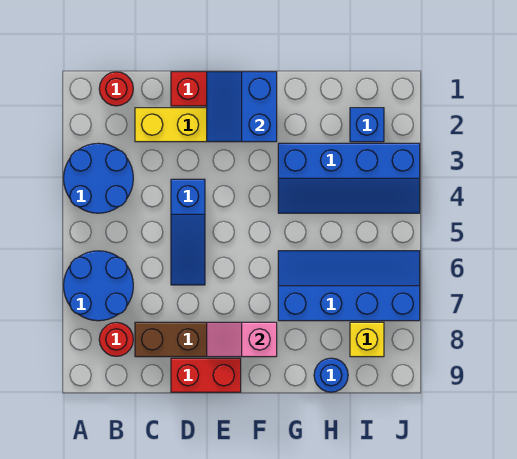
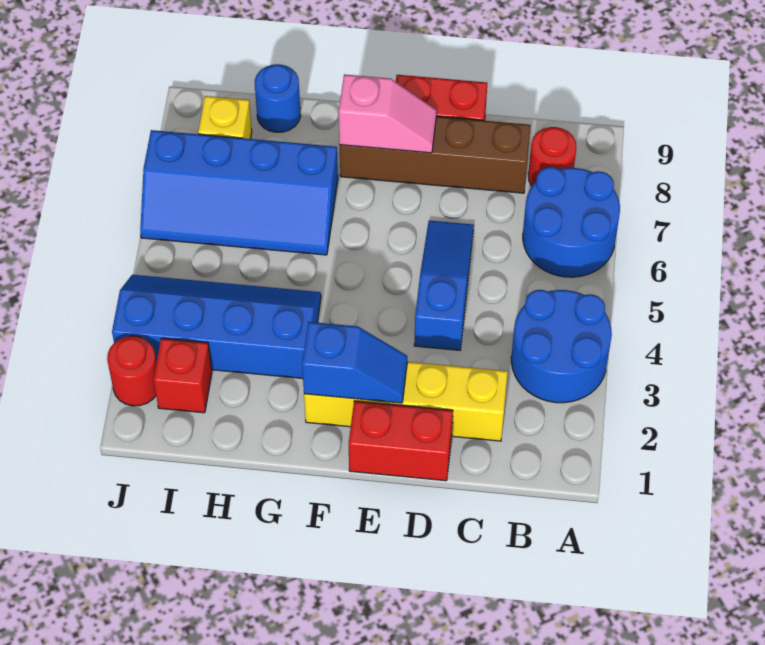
red 1x1 round brick [99,72,133,106] -> red 1x1 round brick moved to [107,336,157,406]
blue 2x2 slope [207,72,277,142] -> blue 1x2 slope [302,322,407,403]
blue 1x1 brick [350,108,384,142] -> red 1x1 brick [154,338,212,413]

